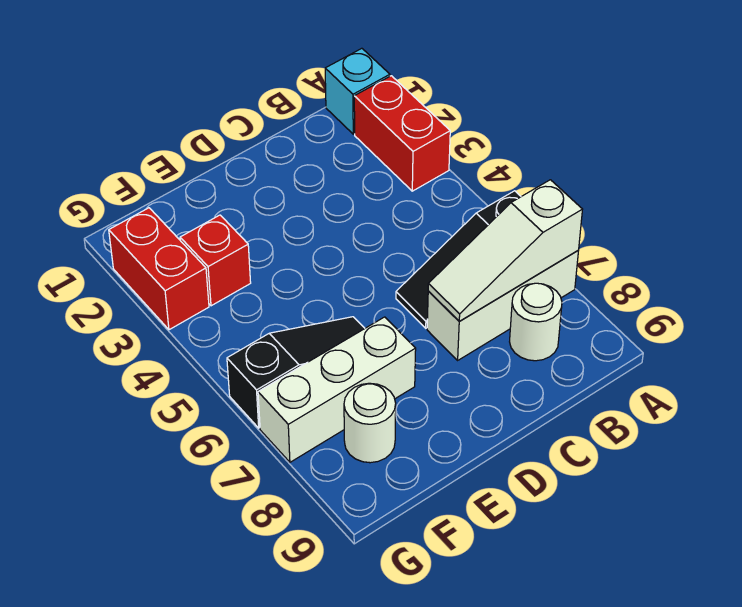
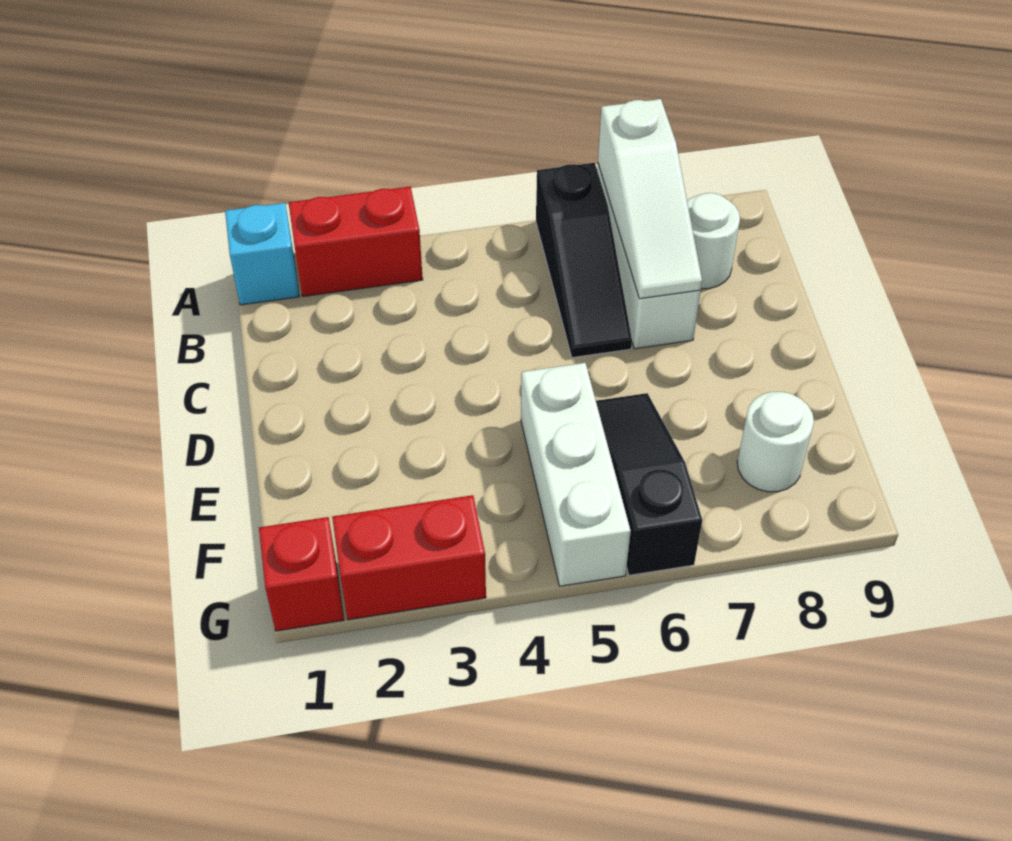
white 1x3 brick [258,317,416,462] -> white 1x3 brick moved to [521,363,631,586]
red 1x1 brick [180,215,251,306] -> red 1x1 brick moved to [259,517,344,631]

